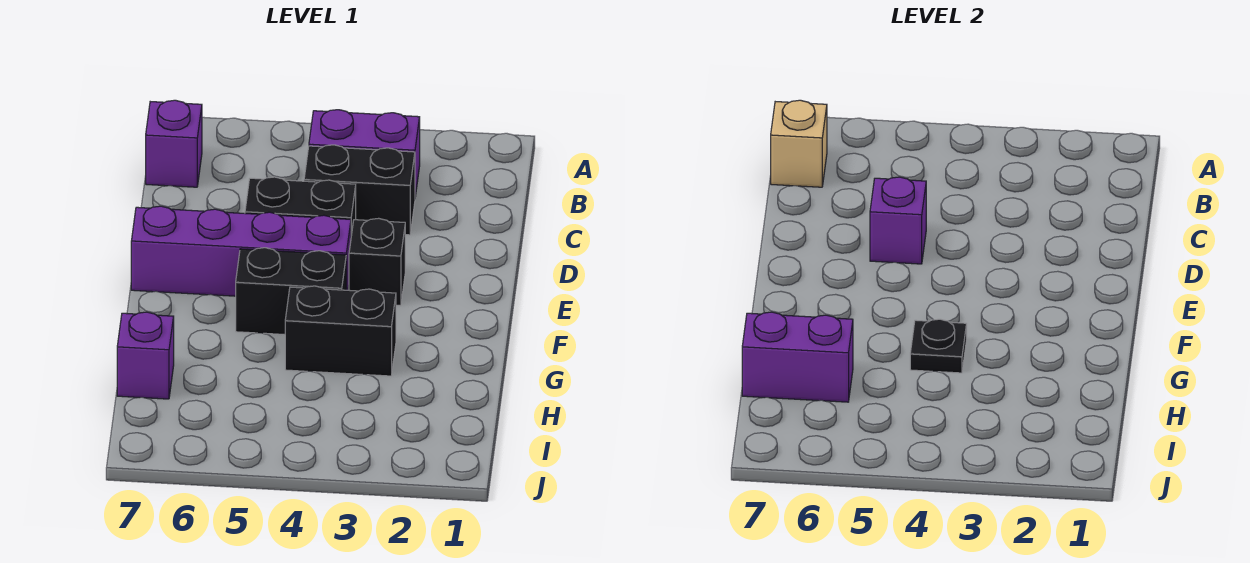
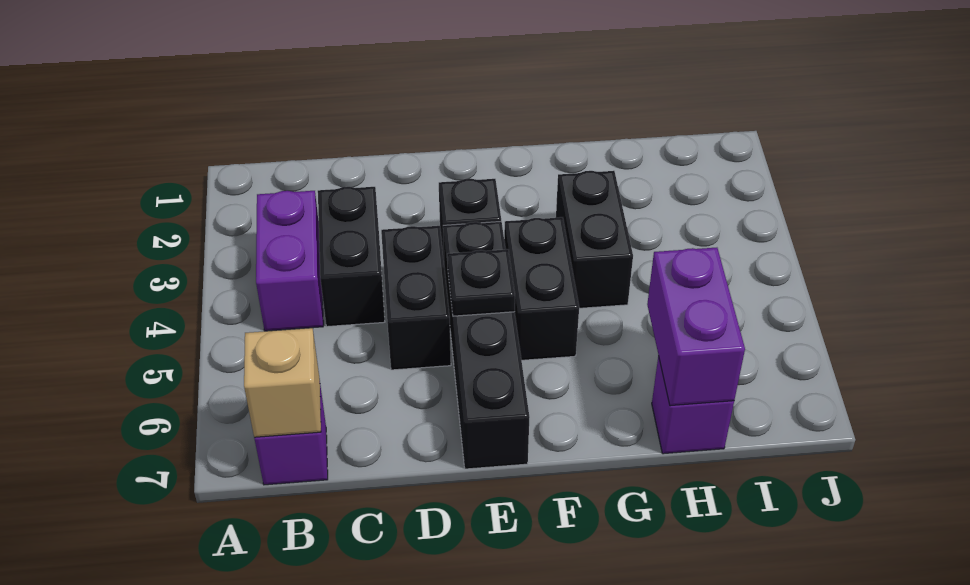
purple 1x1 brick [870,177,926,264] -> none
purple 1x4 brick [131,206,351,296] -> black 1x4 brick [443,221,530,469]
black 1x1 plate [910,319,967,373] -> black 1x1 plate moved to [447,249,515,316]

